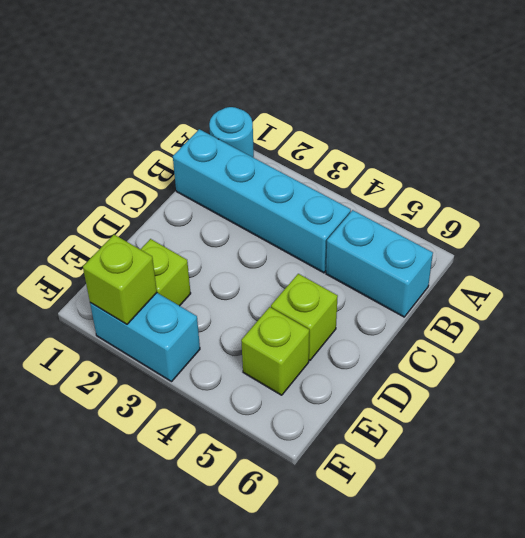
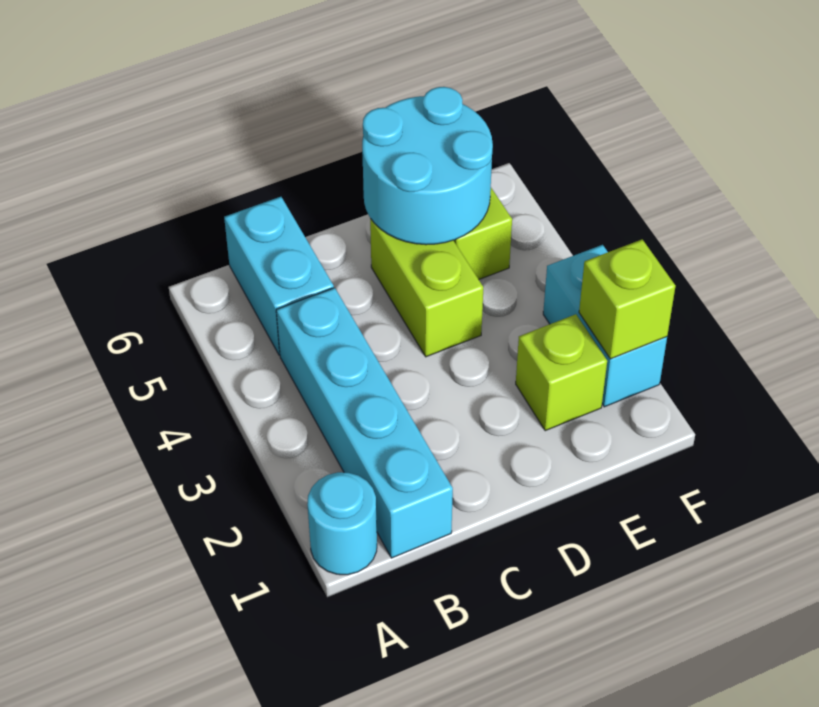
lime 1x1 brick [271,274,338,361] -> lime 1x2 brick [370,219,483,357]
none -> cyan 2x2 round brick [362,87,493,245]

